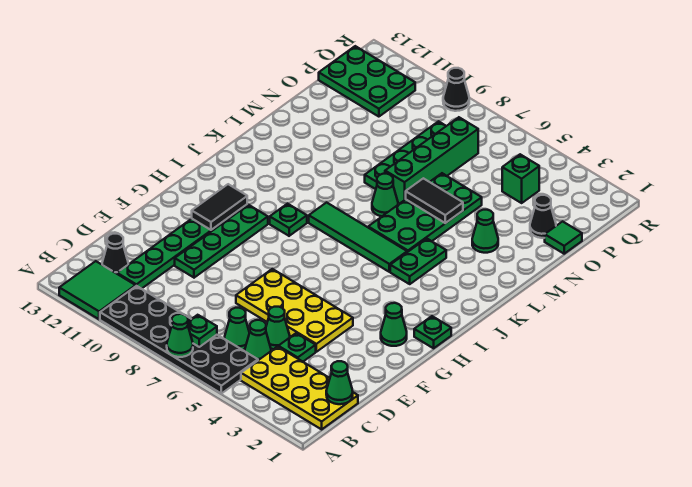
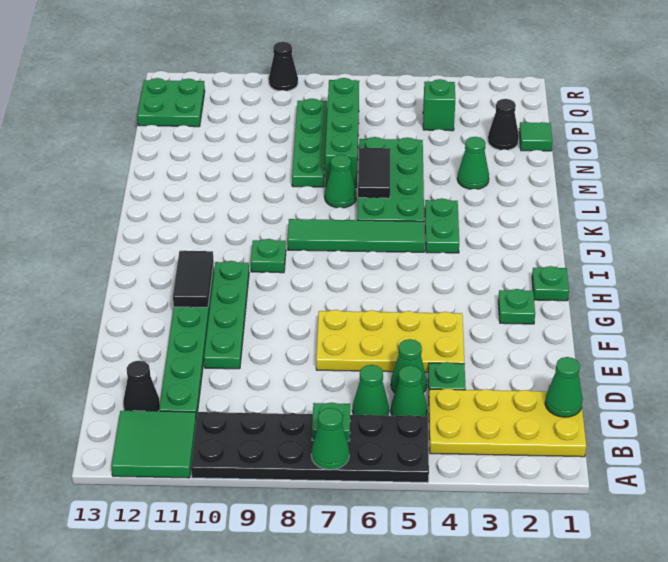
green 1x1 cone [381,303,407,346] -> green 1x1 plate [498,289,535,324]
black 1x2 tile [406,178,463,223] -> black 1x2 tile turned to [358,148,391,198]
green 2x3 plate [319,46,415,117] -> green 2x2 plate [137,78,205,127]

